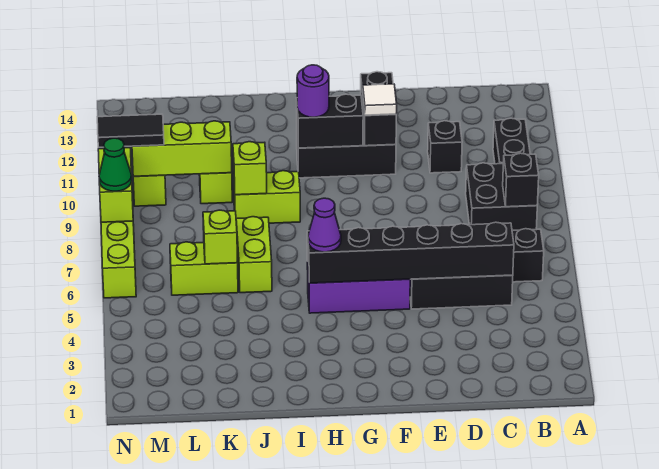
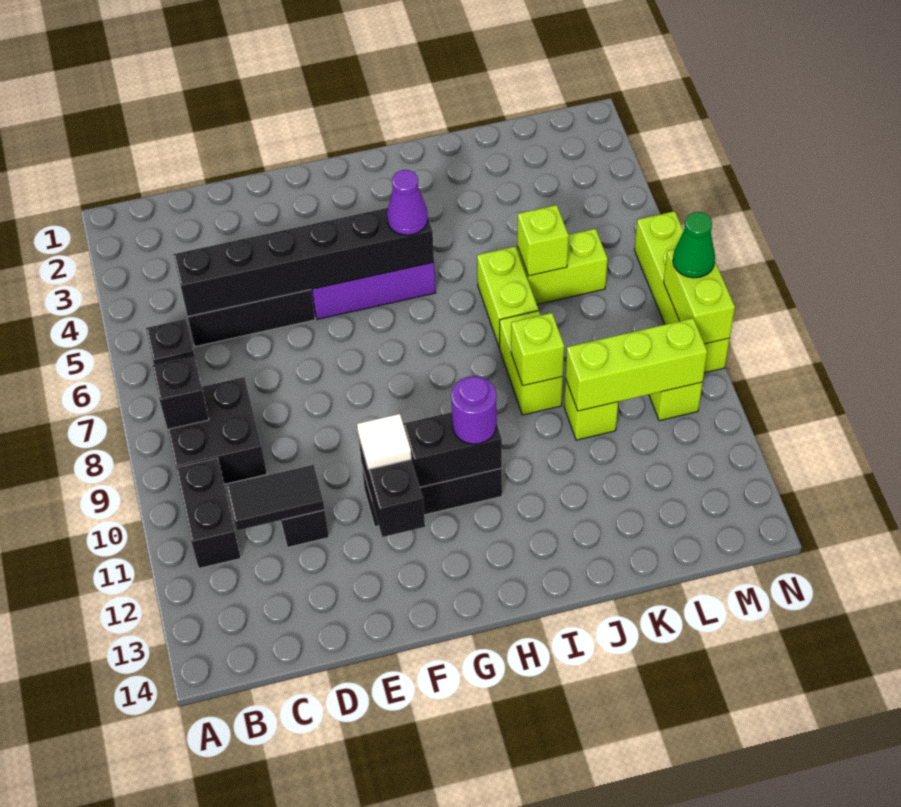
lime 1x2 brick [234,171,300,223] -> lime 1x2 brick turned to [500,311,563,415]
black 1x2 tile [97,114,164,147] -> black 1x2 tile moved to [226,465,325,530]

